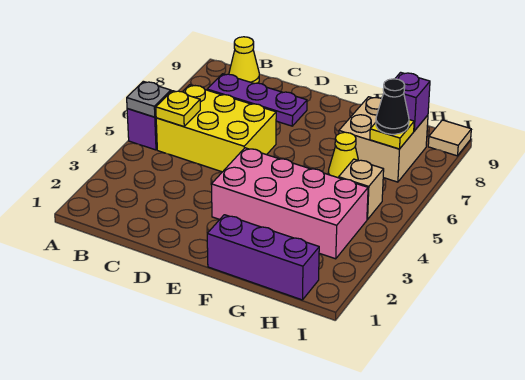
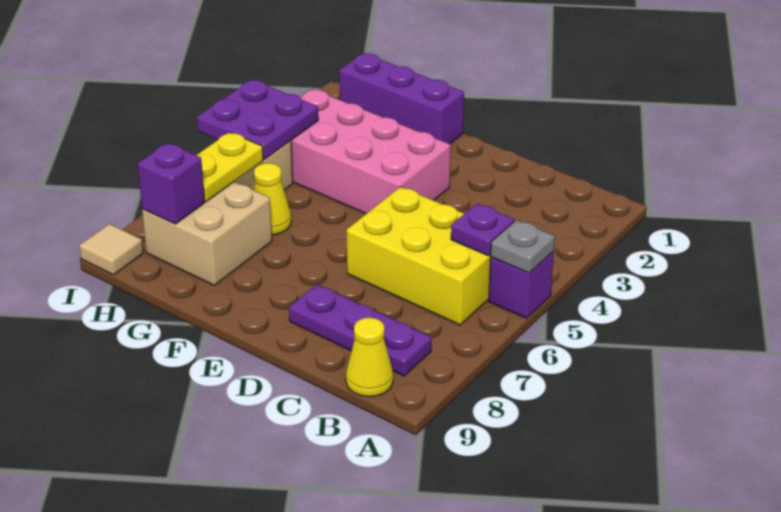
yellow 1x1 plate [156,91,200,127] -> purple 1x1 plate [451,204,514,256]
none -> purple 2x2 plate [197,80,318,159]
yellow 1x1 plate [370,120,414,149] -> yellow 1x2 plate [196,132,263,202]
black 1x1 cone [376,79,409,134] -> none

